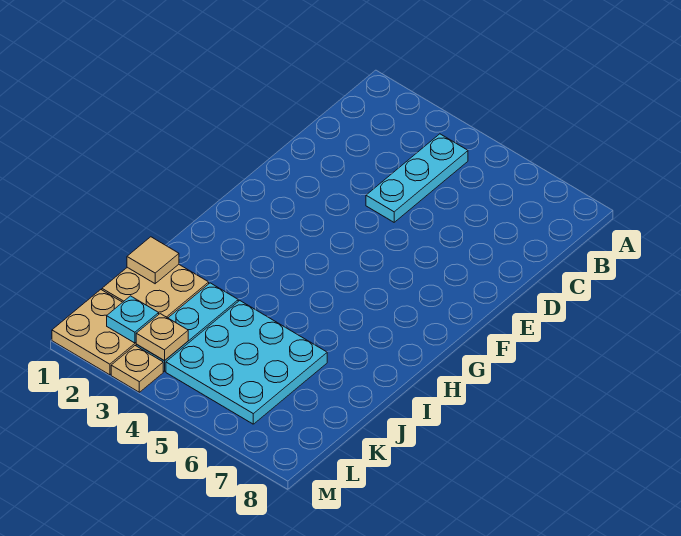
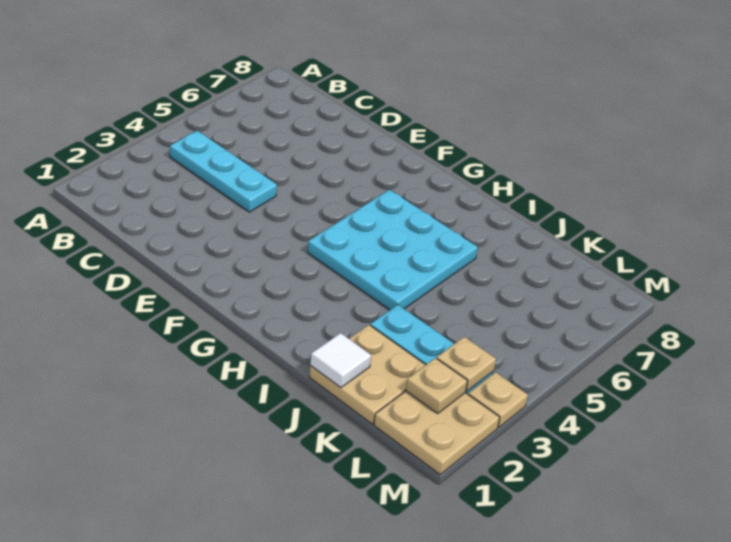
tan 1x1 tile [127,237,179,284] -> white 1x1 tile [310,333,371,387]
cyan 3x3 plate [166,301,327,424] -> cyan 3x3 plate moved to [308,190,478,310]
cyan 1x1 plate [107,296,159,343] -> tan 1x1 plate [406,358,467,414]

